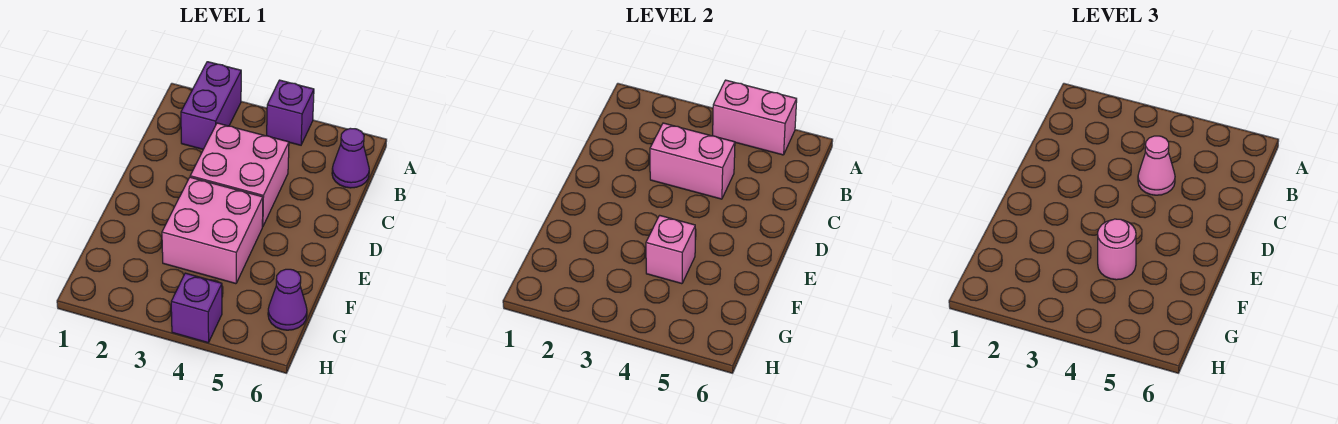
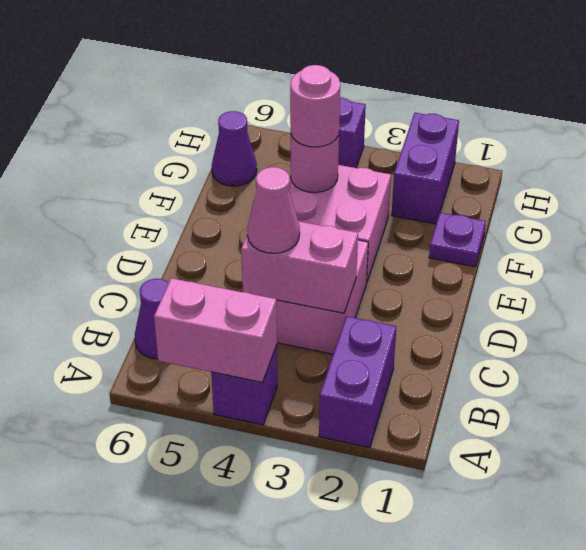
none -> purple 1x1 plate [429,213,486,267]
pink 1x1 brick [646,215,695,284] -> pink 1x1 round brick [291,135,339,193]
none -> purple 1x2 brick [392,113,459,224]

